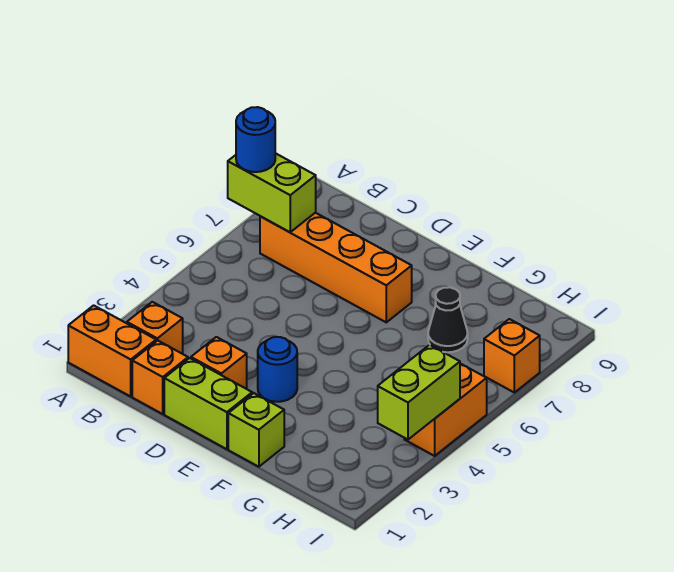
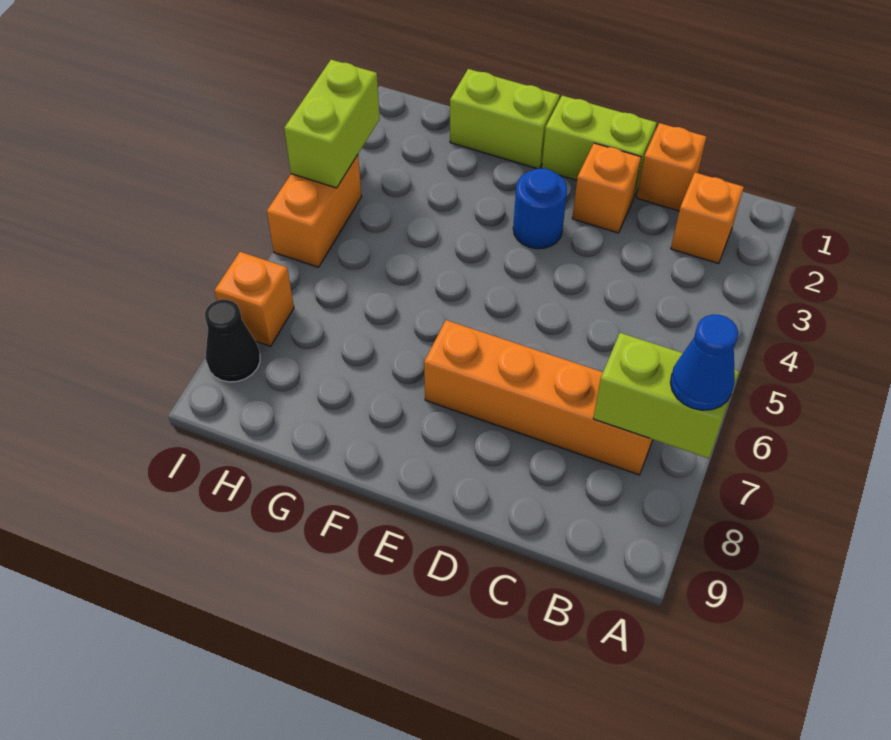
orange 1x2 brick [68,305,156,396] -> none
blue 1x1 round brick [236,107,275,172] -> blue 1x1 cone [670,315,738,410]
lime 1x1 brick [228,393,284,467] -> lime 1x2 brick [450,69,560,169]
black 1x1 cone [428,287,468,352] -> black 1x1 cone moved to [205,299,260,382]

